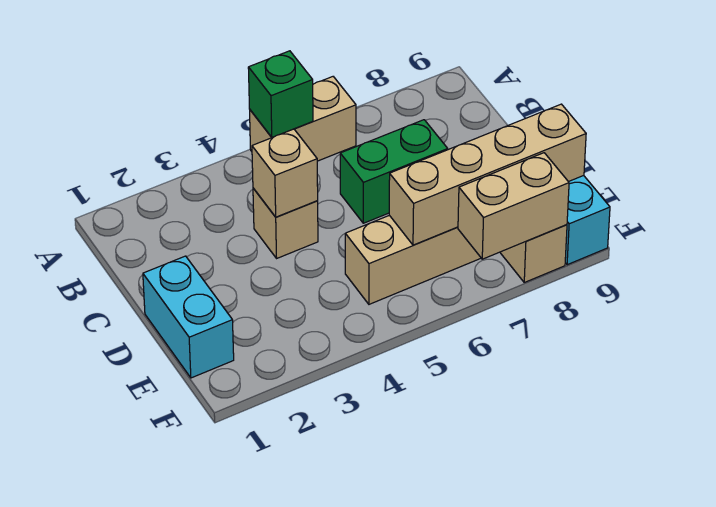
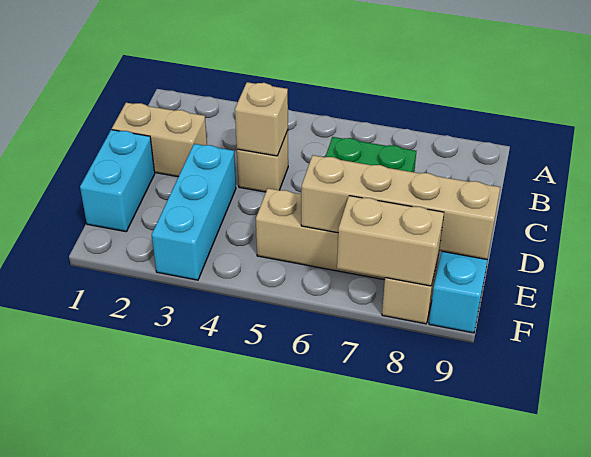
tan 1x2 brick [250,77,356,161] -> tan 1x2 brick moved to [112,103,207,177]
green 1x1 brick [248,51,313,138] -> none
none -> cyan 1x3 brick [152,144,236,280]

